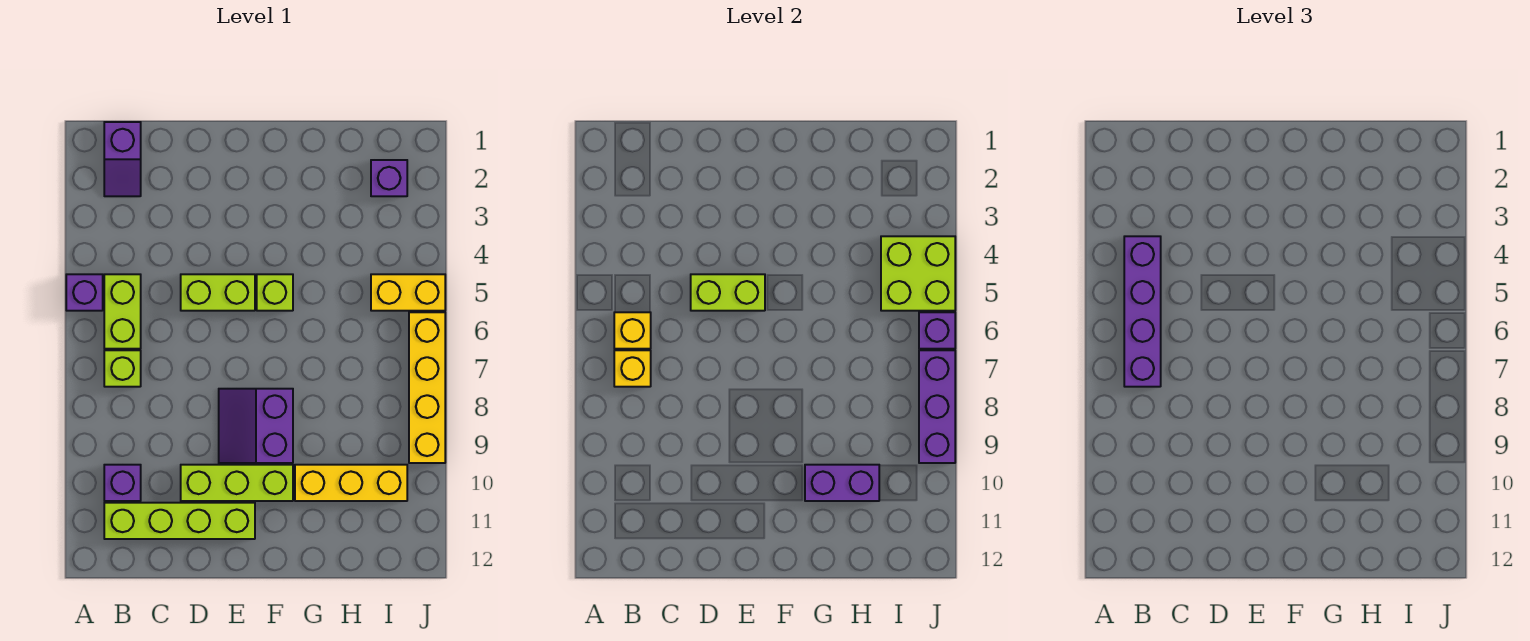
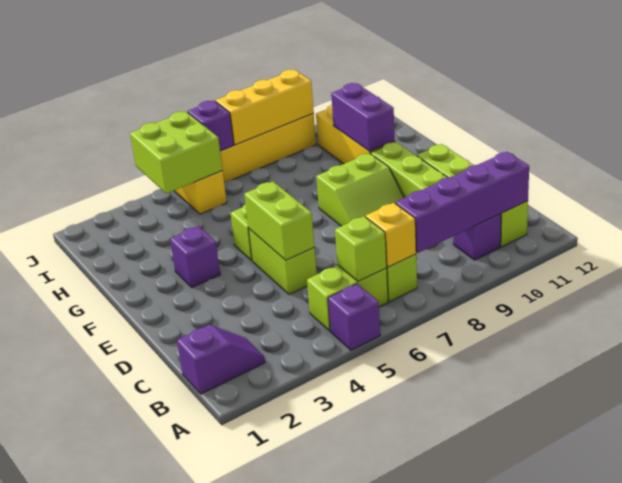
purple 1x4 brick [1124,236,1161,387] -> purple 1x4 brick moved to [395,152,529,253]
yellow 1x1 brick [614,312,651,349] -> lime 1x1 brick [335,216,387,281]
purple 2x2 slope [219,389,293,463] -> lime 2x2 slope [316,153,404,226]
purple 1x1 brick [371,160,407,196] -> purple 1x1 brick moved to [170,226,220,287]
purple 1x3 brick [919,350,955,463] -> yellow 1x3 brick [216,69,314,145]

